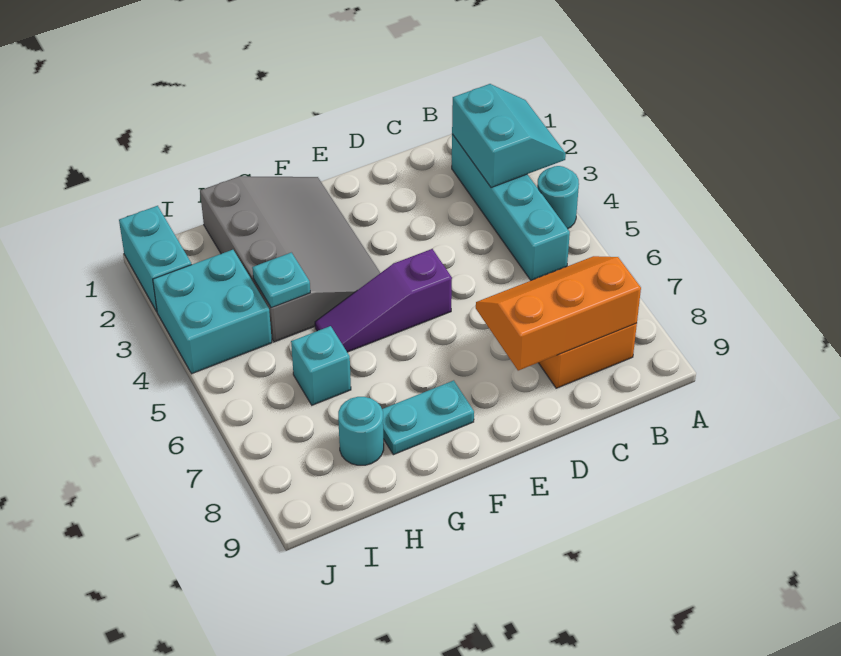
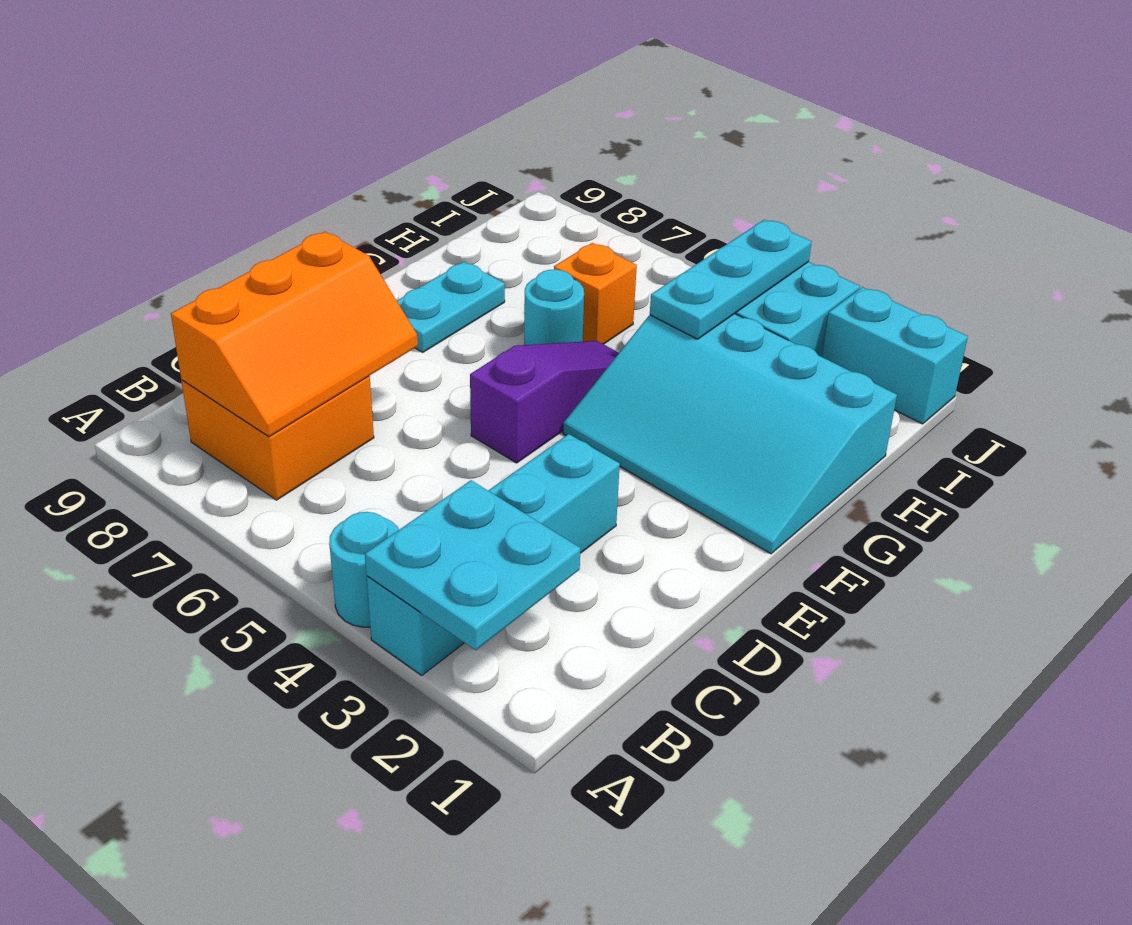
cyan 2x2 slope [452,84,566,188] -> cyan 2x2 plate [365,480,580,650]
cyan 1x4 brick [452,134,570,280] -> cyan 1x4 brick turned to [367,434,620,675]
grey 3x4 slope [200,176,380,342] -> cyan 3x4 slope [563,314,897,554]
cyan 1x1 plate [252,253,310,308] -> cyan 1x3 plate [650,220,812,339]
cyan 1x1 brick [291,326,351,405] -> orange 1x1 brick [554,243,637,344]
cyan 1x1 round brick [338,397,384,465] -> cyan 1x1 round brick moved to [524,269,584,345]

